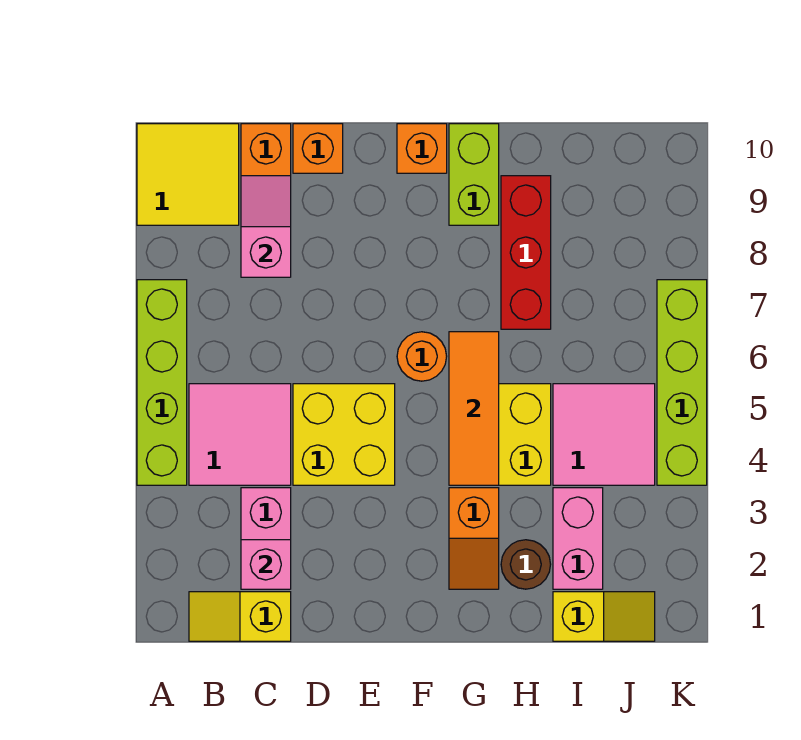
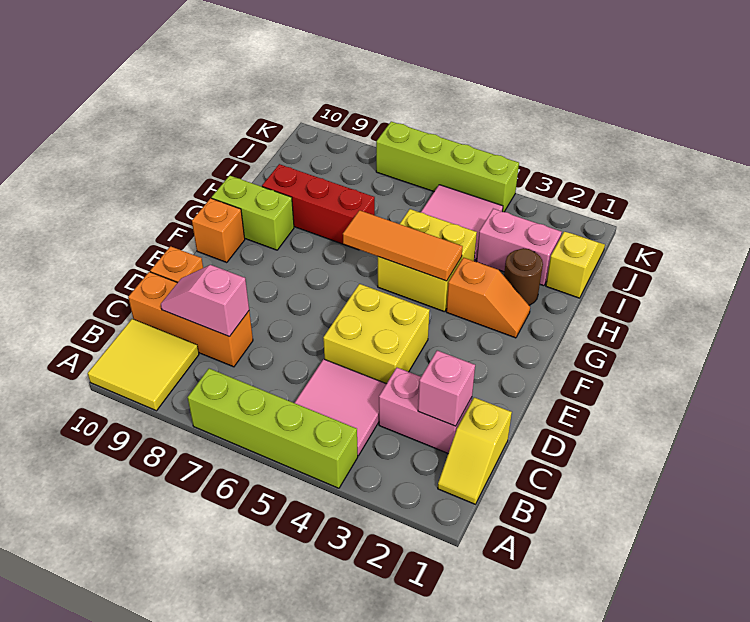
orange 1x1 round brick [397,332,447,381] -> none

